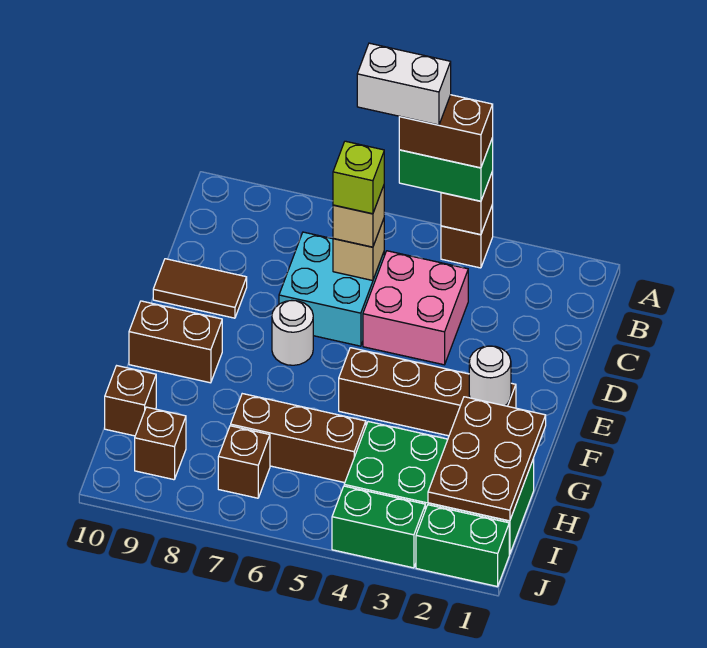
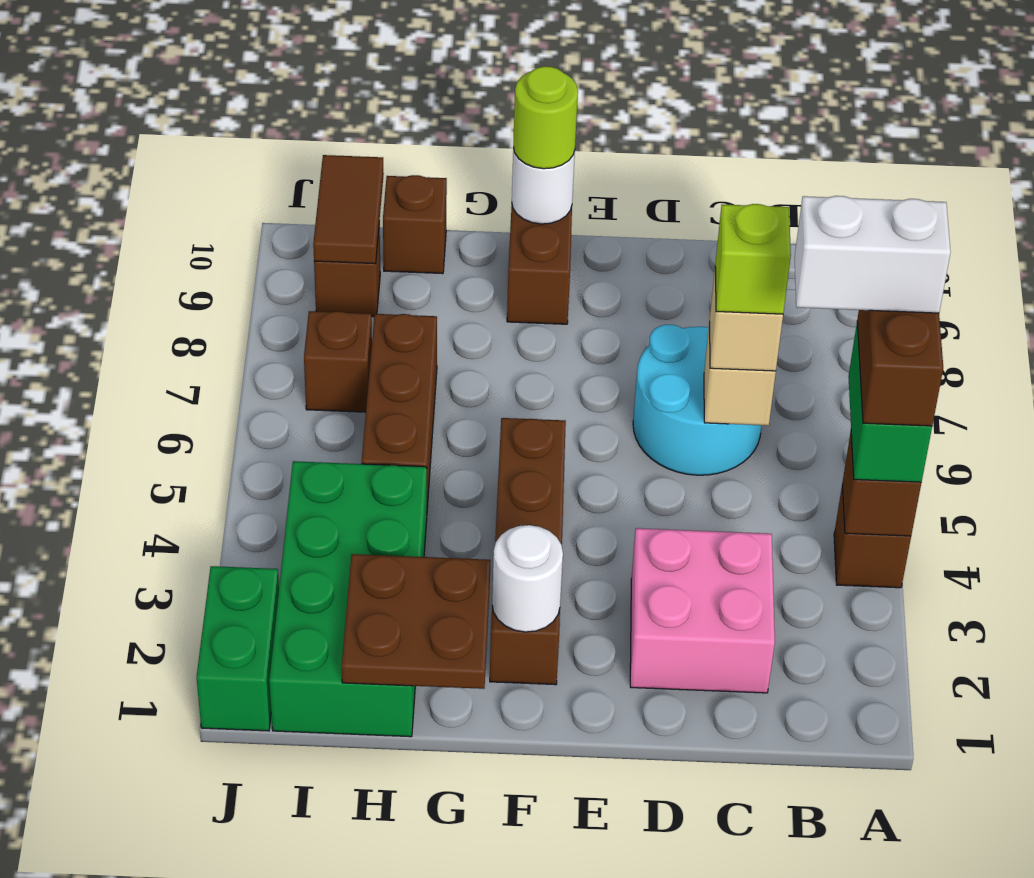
white 1x2 brick [357,43,451,125] -> white 1x2 brick turned to [794,196,951,313]
pink 2x2 brick [363,251,468,365] -> pink 2x2 brick moved to [630,528,775,693]
cyan 2x2 brick [279,232,384,346] -> cyan 2x2 round brick [633,324,762,475]
brown 1x2 tile [153,259,247,318] -> brown 1x2 tile moved to [313,155,384,264]
white 1x1 round brick [272,300,313,365] -> white 1x1 round brick moved to [512,148,575,224]
none -> lime 1x1 round brick [513,66,578,169]
brown 2x3 plate [428,397,546,521] -> brown 2x2 plate [342,554,491,689]
green 1x2 brick [332,486,425,568] -> none

